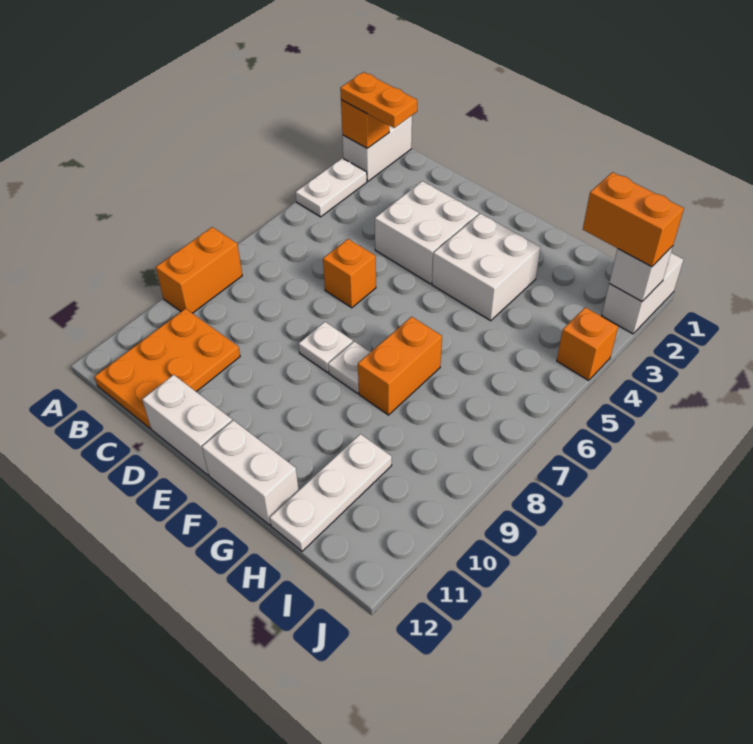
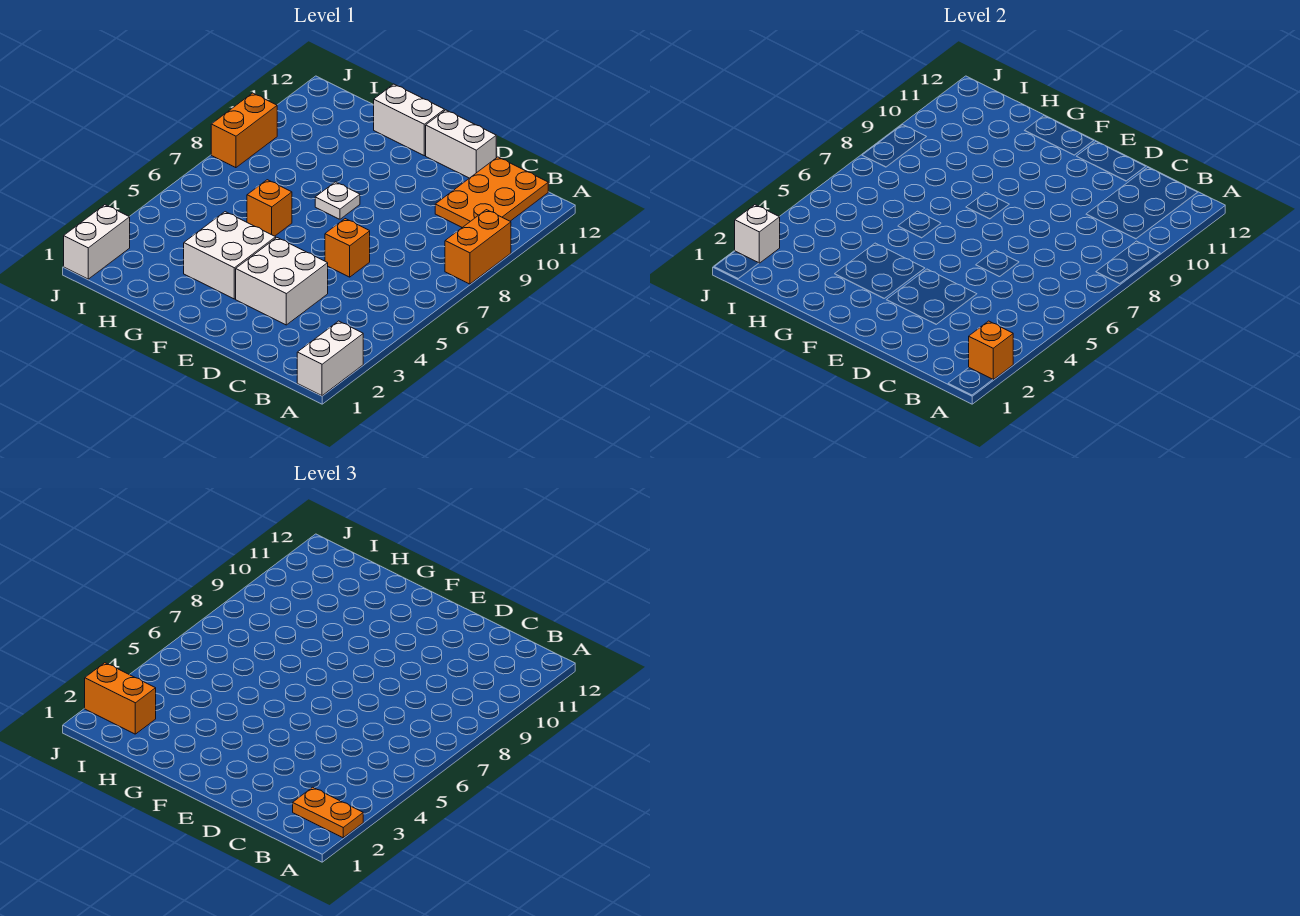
white 1x2 plate [296,158,367,217] -> none
white 1x1 plate [299,322,353,372] -> none
orange 1x2 brick [358,317,442,415] -> orange 1x2 brick moved to [211,93,277,168]
white 1x3 plate [270,434,392,551] -> none
orange 1x1 brick [557,307,618,380] -> orange 1x1 brick moved to [247,180,292,236]

